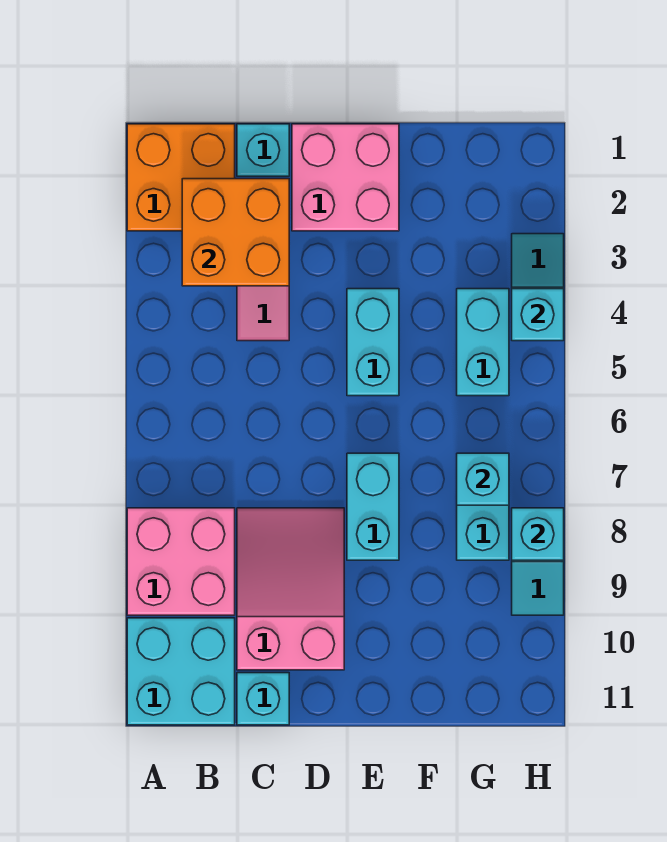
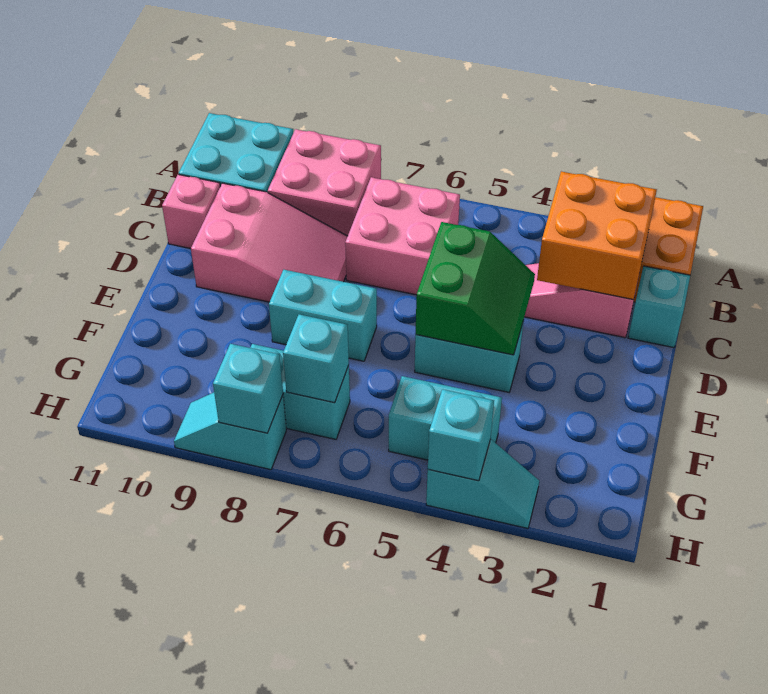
cyan 1x1 brick [237,673,289,725] -> pink 1x1 brick [162,175,220,249]
pink 2x2 brick [292,124,399,231] -> pink 2x2 brick moved to [345,177,460,295]
none -> green 2x2 slope [416,222,535,355]

